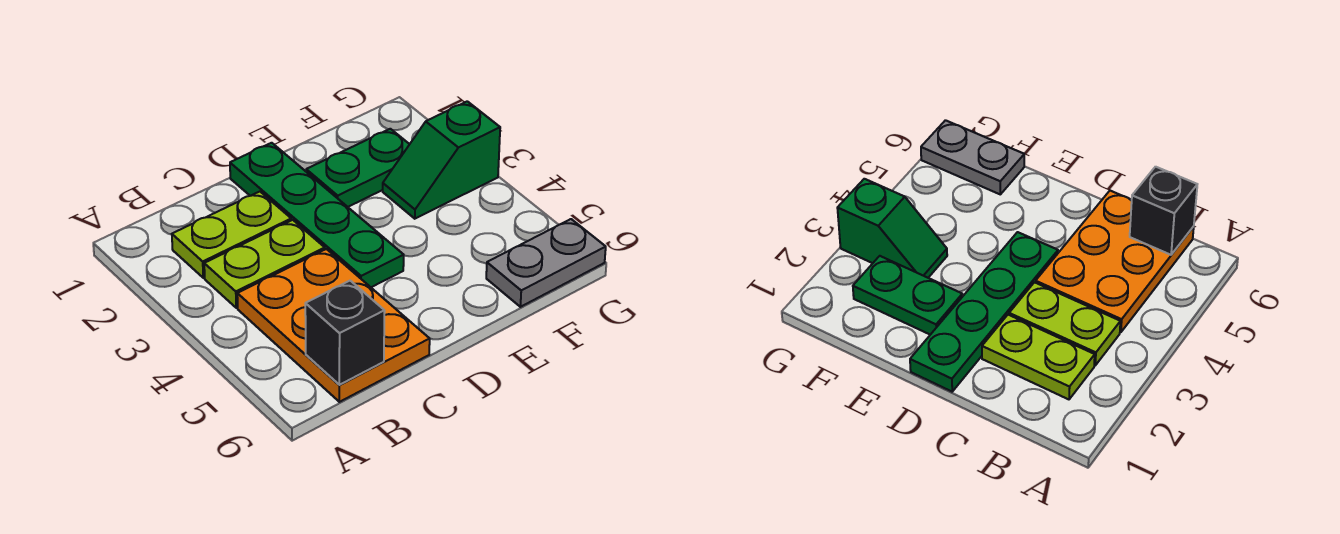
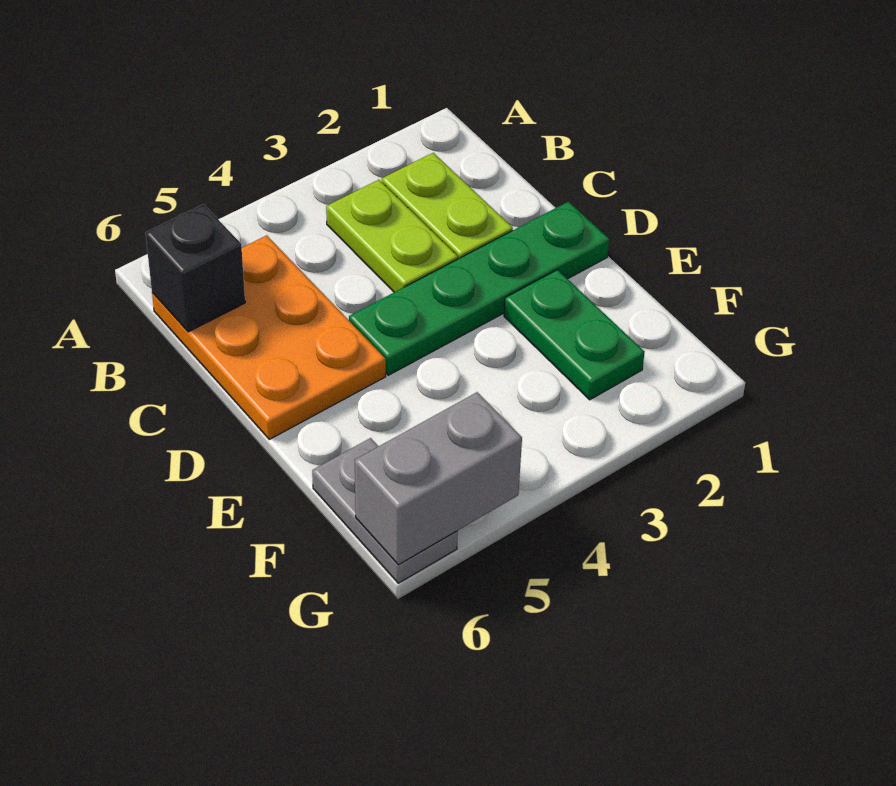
orange 2x3 plate [237,249,430,402] -> orange 2x3 plate turned to [152,235,386,439]
green 1x2 slope [383,101,500,219] -> none
none -> grey 1x2 brick [355,392,522,565]

